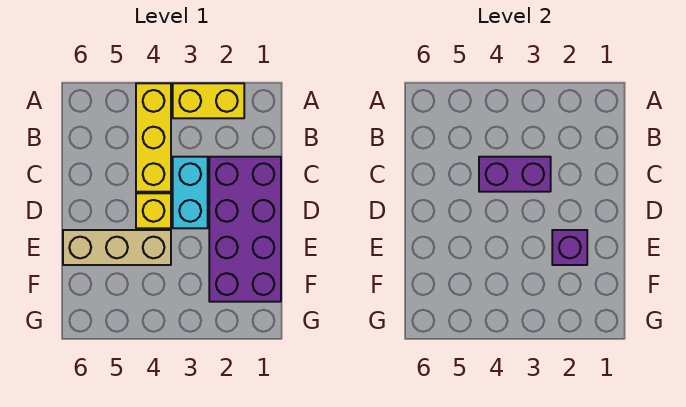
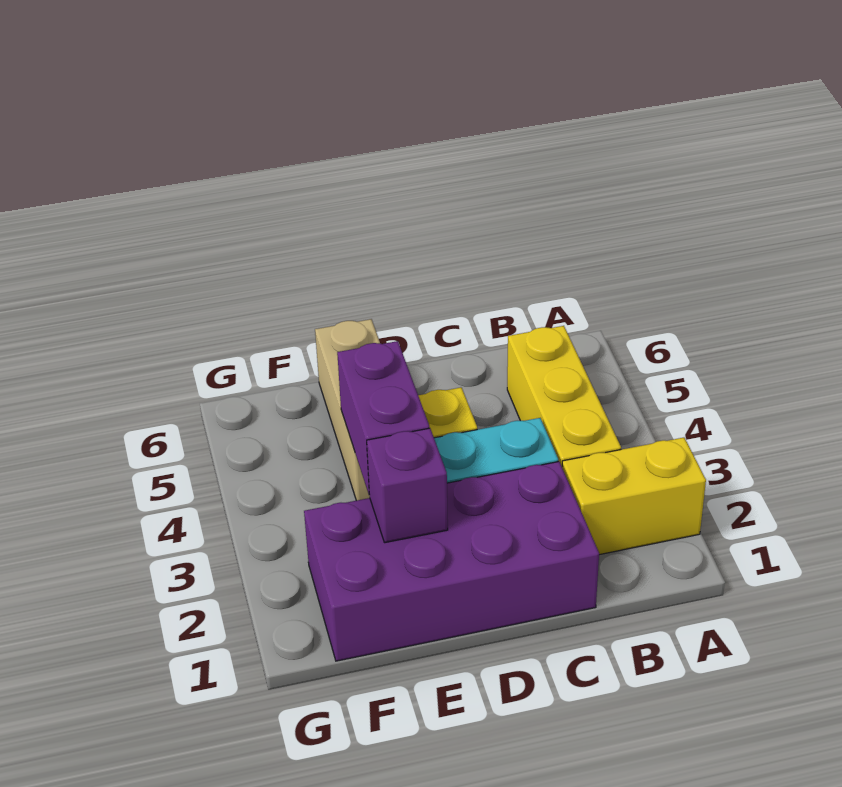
yellow 1x2 brick [173,83,244,118] -> yellow 1x2 brick turned to [562,438,706,555]
yellow 1x3 brick [136,83,171,192] -> yellow 1x3 brick turned to [507,326,621,466]
purple 1x2 brick [479,157,551,192] -> purple 1x2 brick moved to [337,341,429,495]

